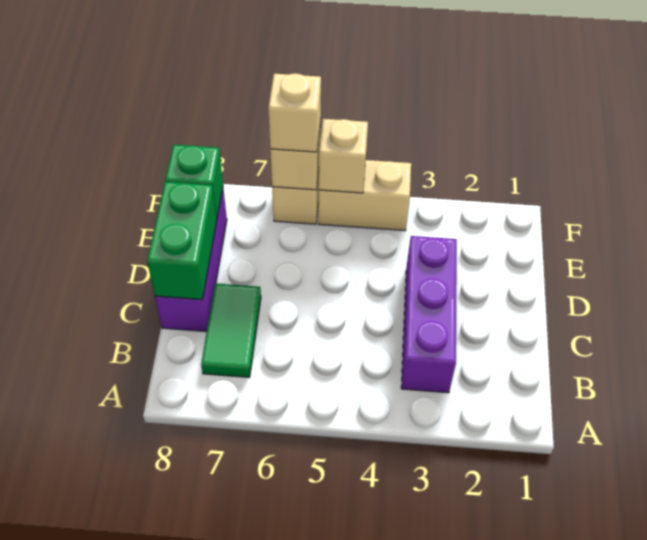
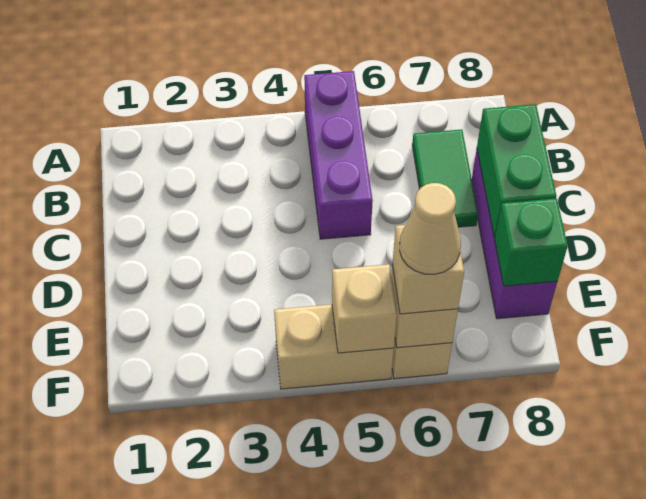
purple 1x3 brick [401,236,457,393] -> purple 1x3 brick moved to [304,71,373,239]
none -> tan 1x1 cone [400,183,461,274]

